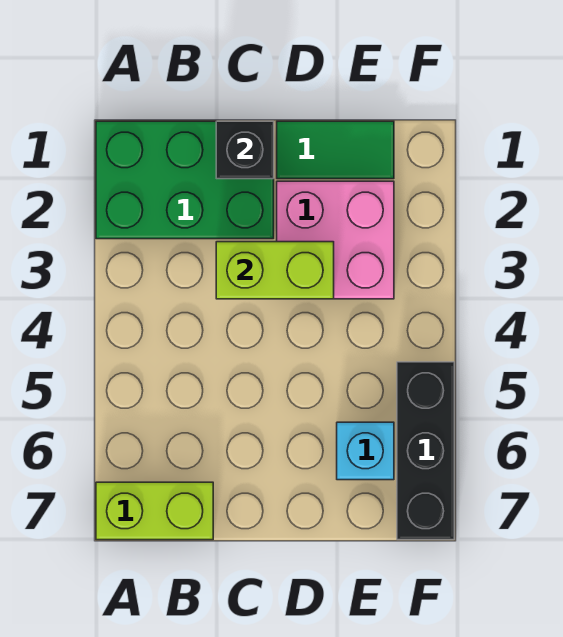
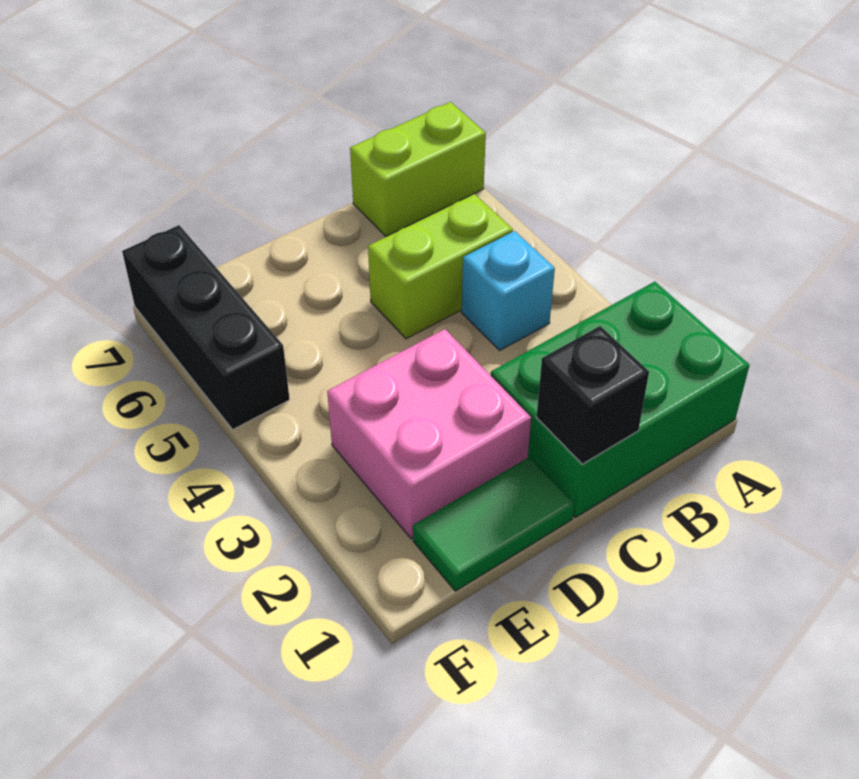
lime 1x2 brick [216,242,334,299] -> lime 1x2 brick moved to [368,194,513,339]
cyan 1x1 brick [337,422,394,480] -> cyan 1x1 brick moved to [462,231,555,350]

